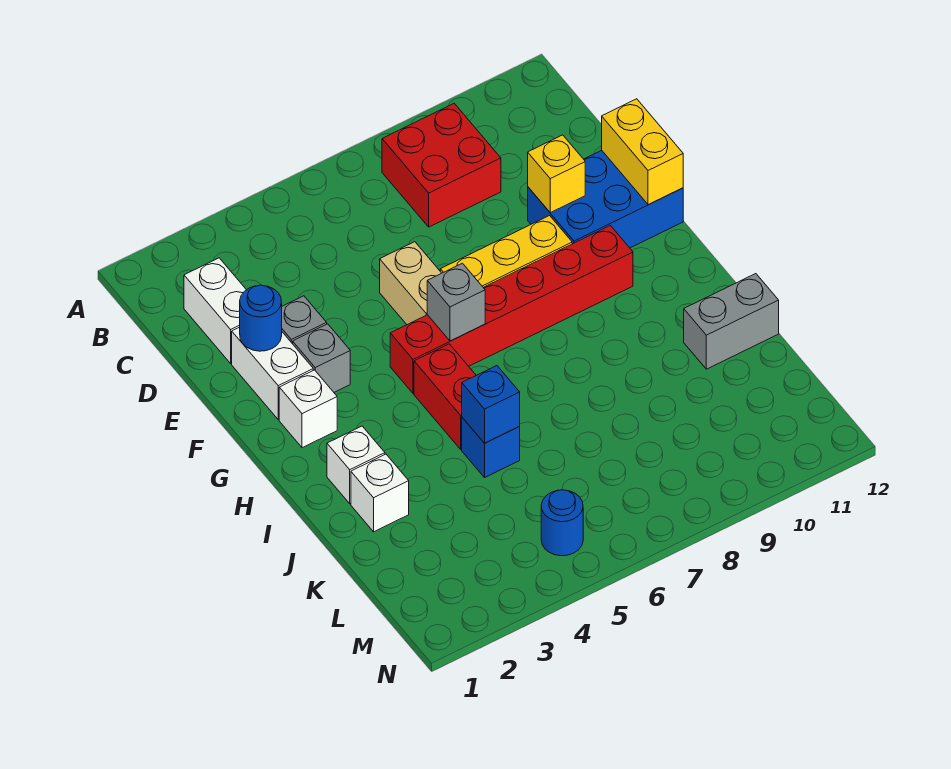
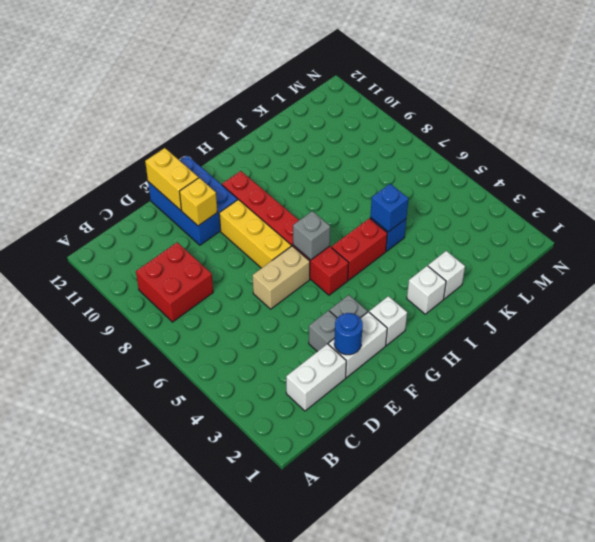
yellow 1x2 brick [602,99,683,205] -> yellow 1x2 brick turned to [145,148,198,210]
grey 1x2 brick [684,274,779,369] -> none
blue 1x1 round brick [541,490,583,556] -> none

